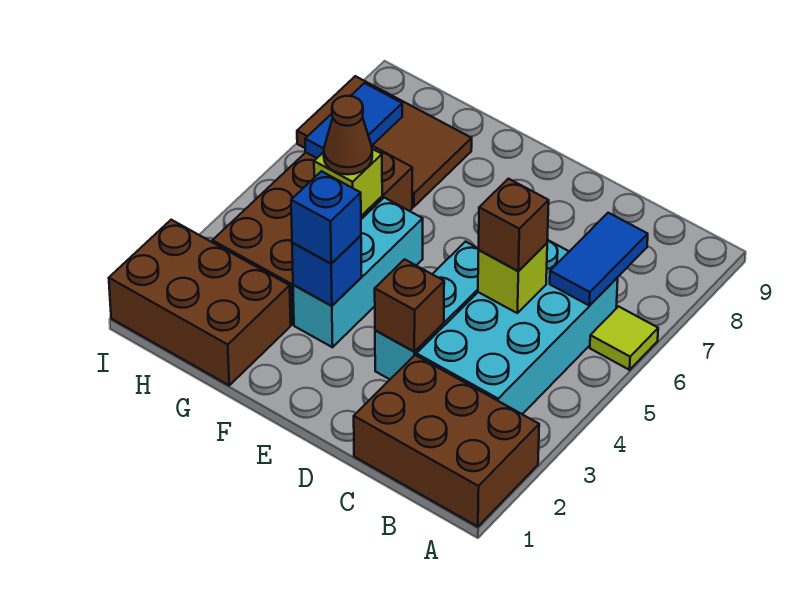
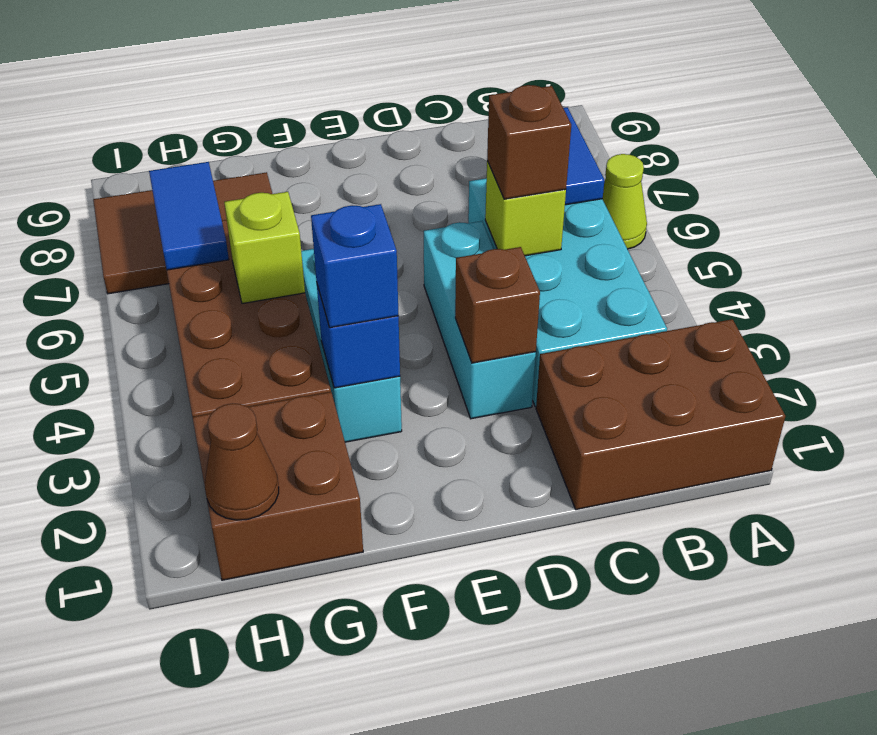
lime 1x1 tile [590,307,658,370] -> lime 1x1 cone [603,154,647,249]
brown 2x3 brick [109,220,291,385] -> brown 2x2 brick [193,392,363,580]
brown 1x1 cone [324,96,372,174] -> brown 1x1 cone moved to [205,403,279,520]

